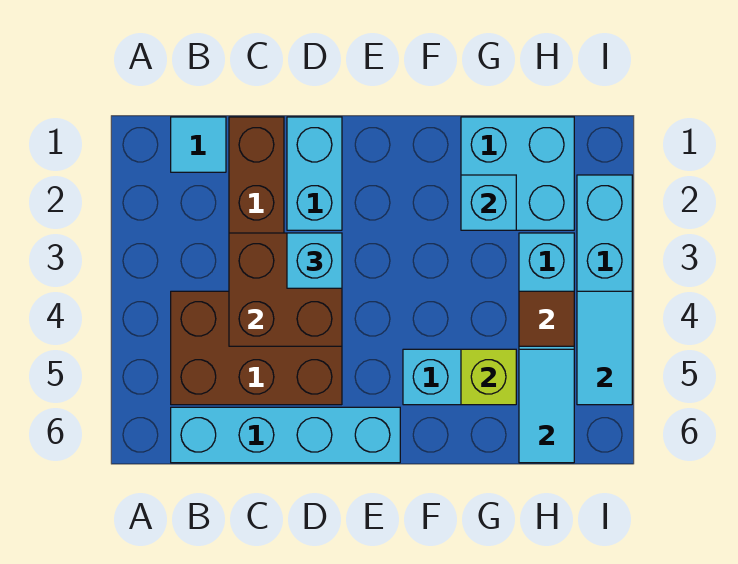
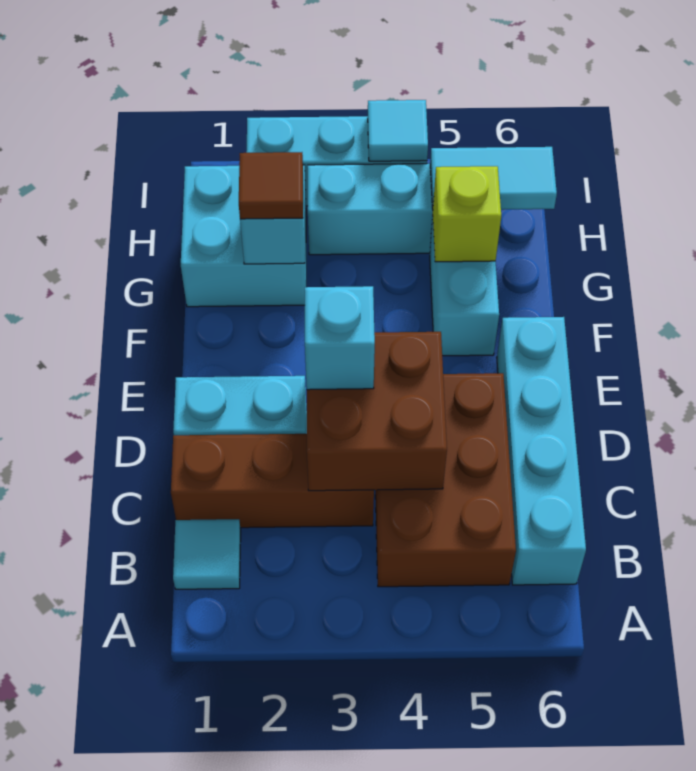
brown 1x1 tile [519,291,574,346] -> brown 1x1 tile moved to [239,152,303,219]
cyan 1x2 tile [577,291,632,405] -> cyan 1x1 tile [368,100,428,161]

